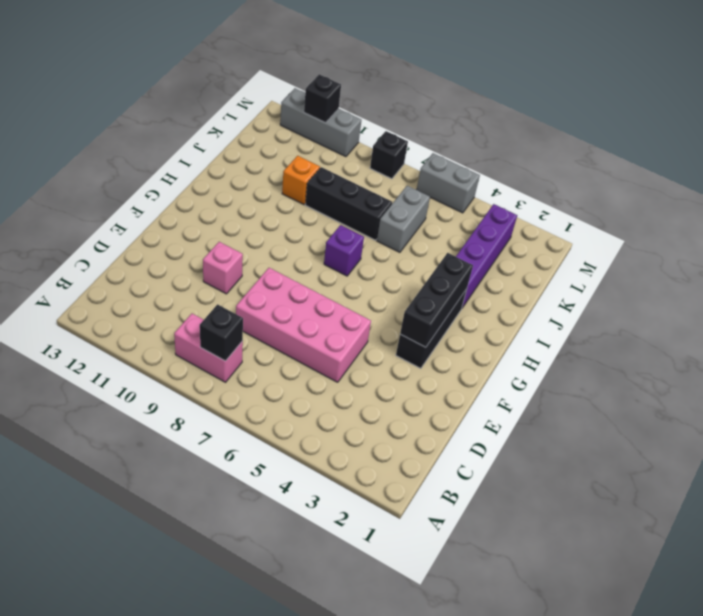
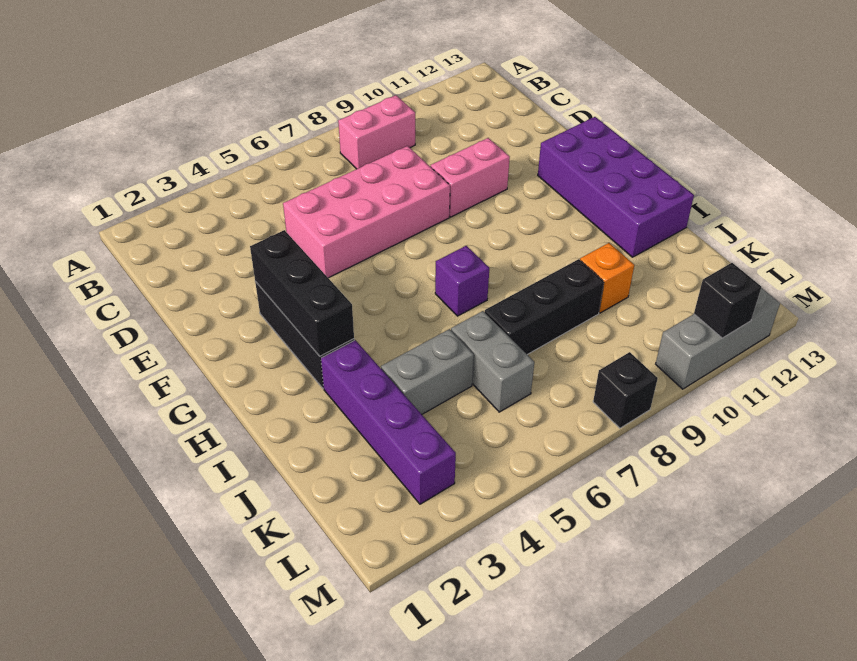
black 1x1 brick [200,304,243,361] -> none
pink 1x1 brick [203,242,243,294] -> pink 1x2 brick [430,138,510,217]
none -> purple 2x4 brick [538,117,694,257]
grey 1x2 brick [417,153,480,213] -> grey 1x2 brick moved to [381,329,474,414]

